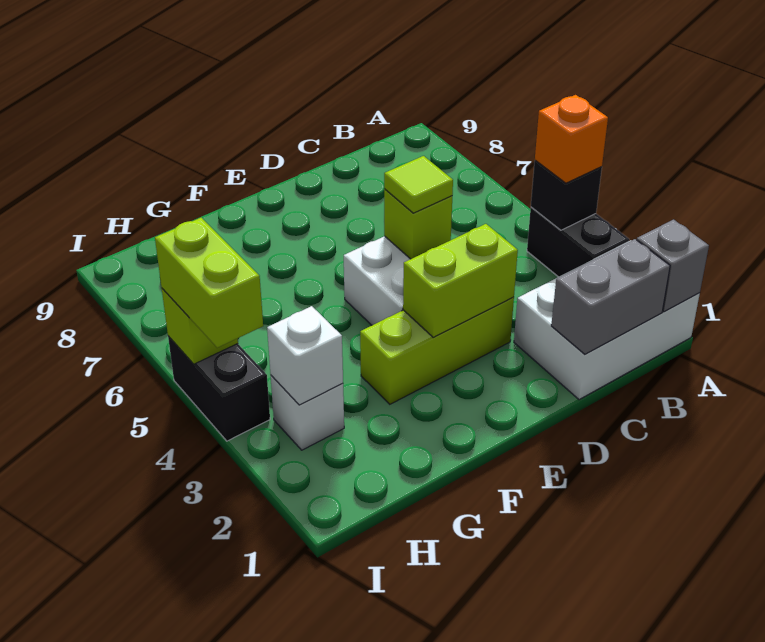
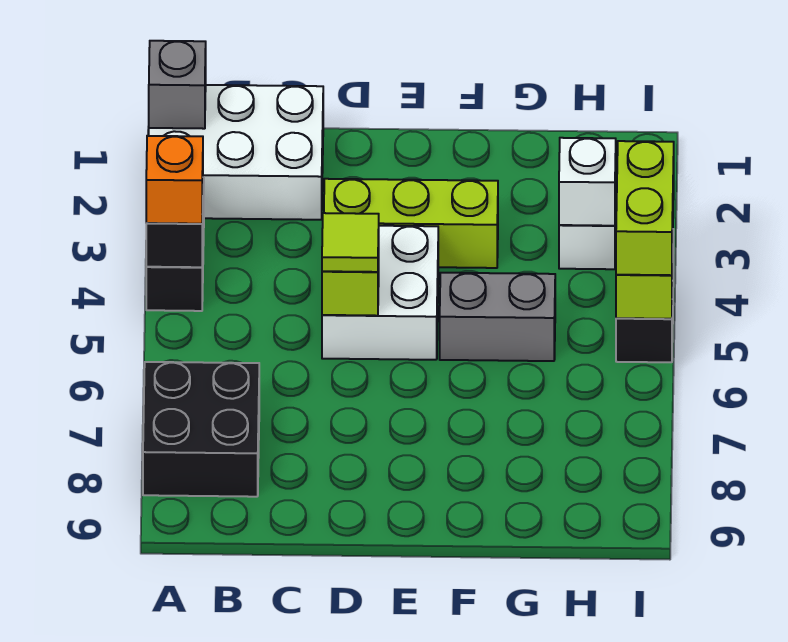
none -> black 2x2 brick [143,362,259,497]
grey 1x2 brick [551,239,670,354] -> grey 1x2 brick moved to [440,273,555,361]
lime 1x2 brick [403,224,518,338] -> none

